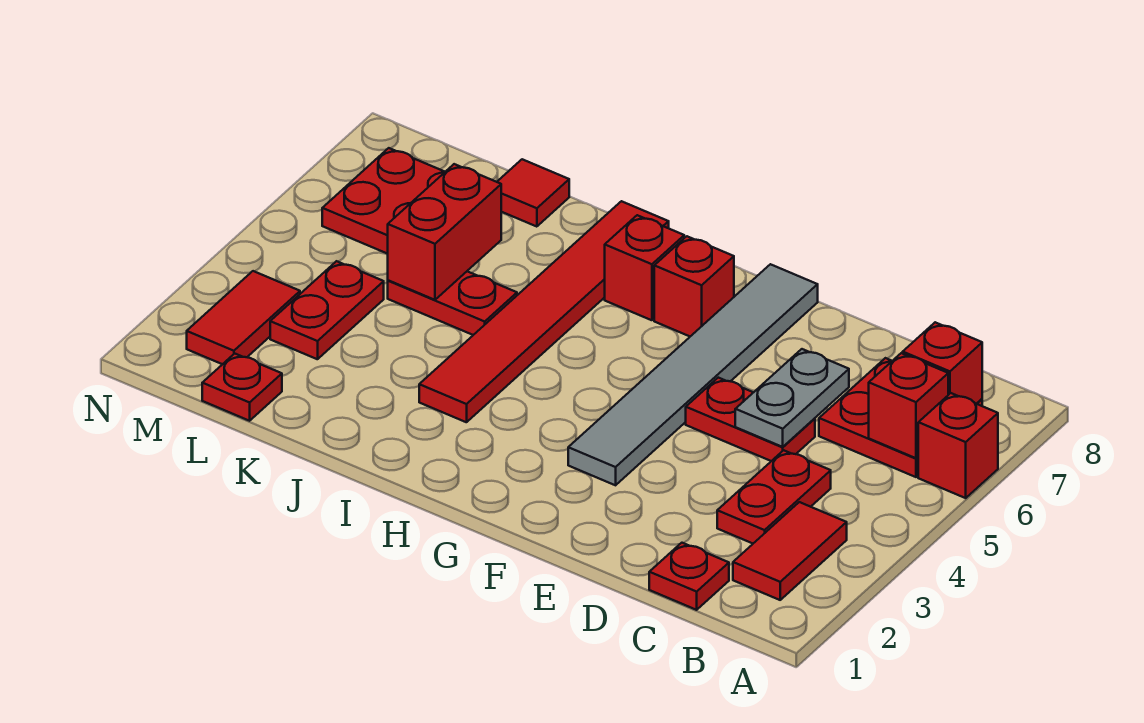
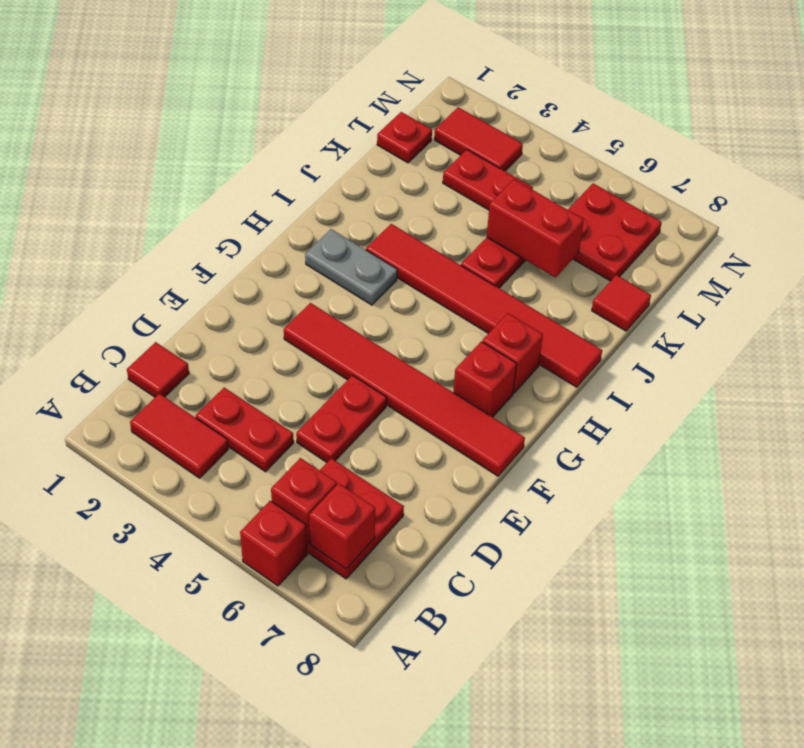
red 1x1 plate [649,543,729,610] -> red 1x1 tile [127,342,189,397]
grey 1x2 plate [735,349,849,447] -> grey 1x2 plate moved to [305,229,397,305]
grey 1x6 tile [568,264,818,485] -> red 1x6 tile [284,303,525,476]

